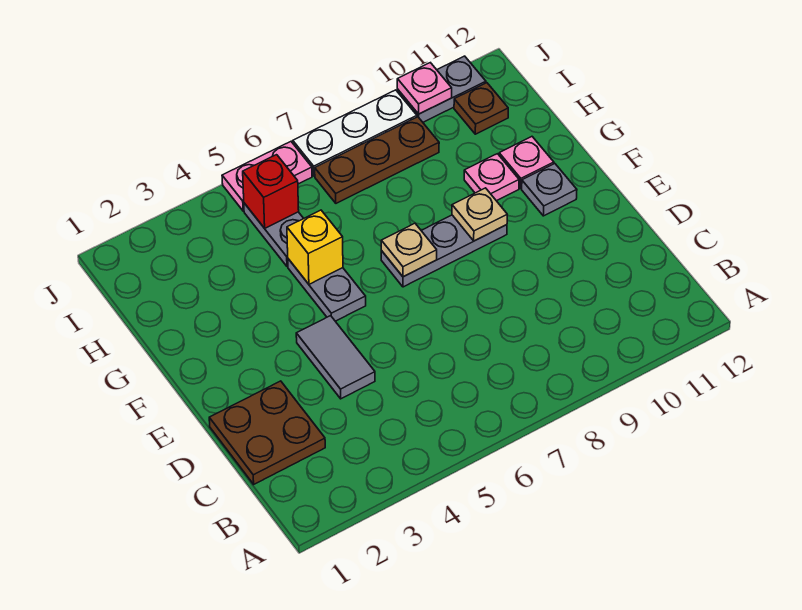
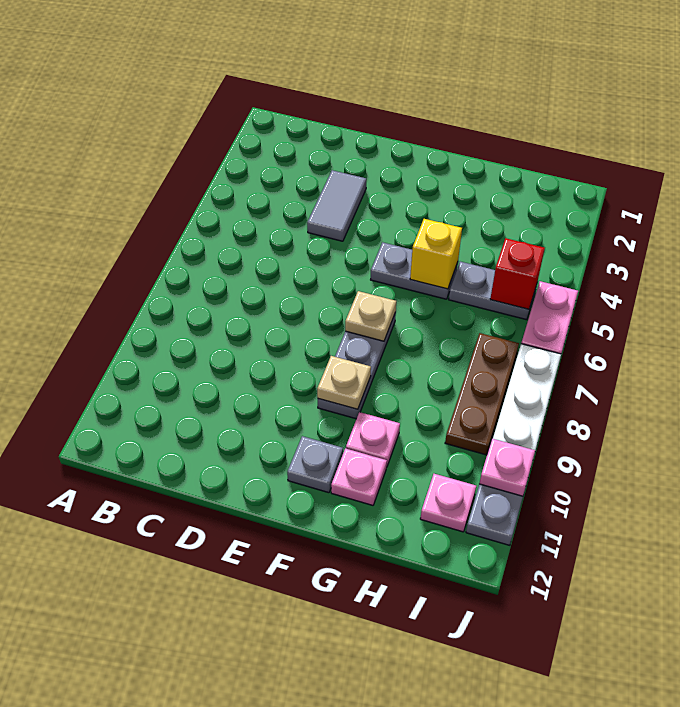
brown 2x2 plate [209,381,325,484] -> none
grey 1x2 tile [296,316,375,399] -> grey 1x2 tile turned to [307,170,366,241]
brown 1x1 plate [454,83,508,134] -> pink 1x1 plate [420,474,476,532]

